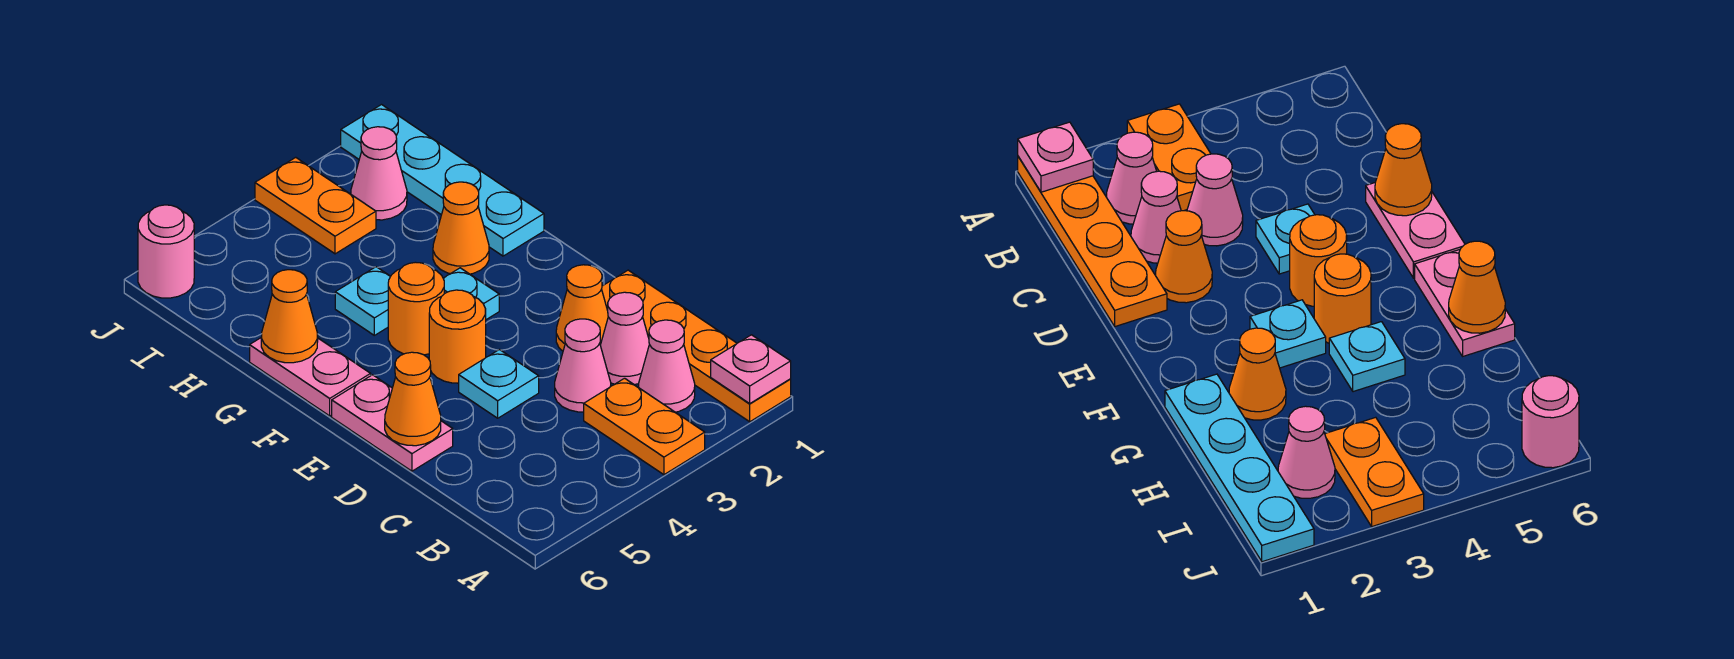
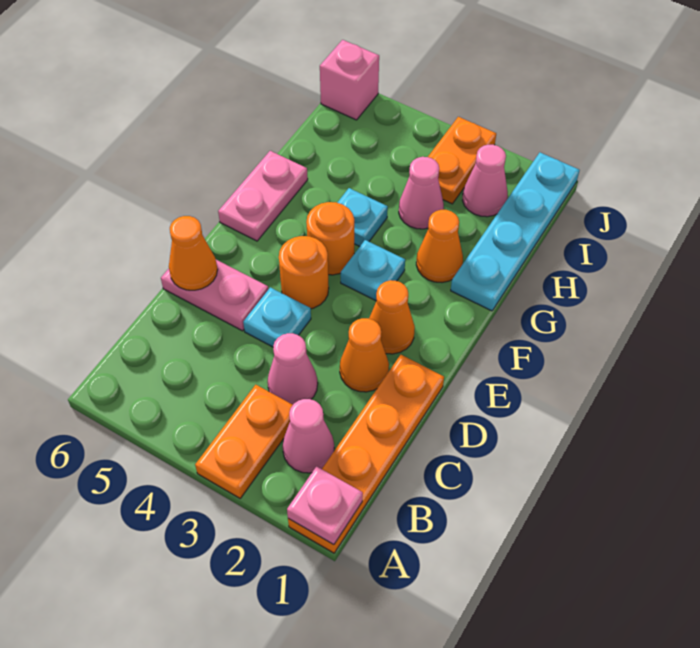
pink 1x1 cone [600,292,649,385] -> pink 1x1 cone moved to [399,157,444,229]
pink 1x2 plate [332,375,453,471] -> pink 1x2 plate turned to [161,260,268,331]
orange 1x1 cone [261,270,318,363] -> orange 1x1 cone moved to [369,280,415,354]
pink 1x1 round brick [138,205,194,298] -> pink 1x1 brick [320,40,379,120]

